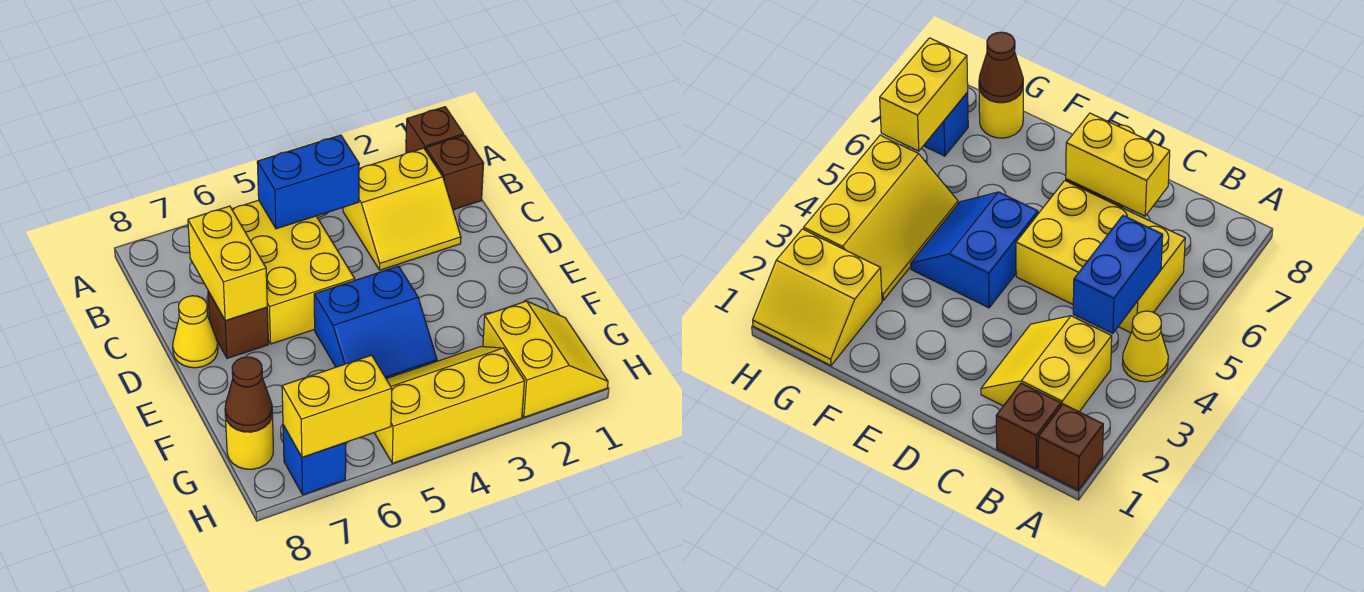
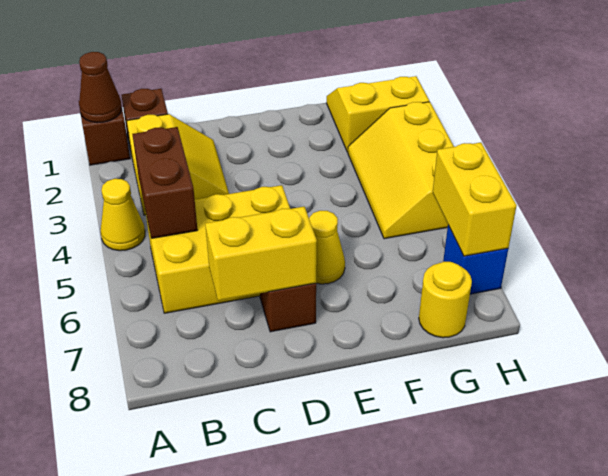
blue 1x2 brick [257,135,359,229] -> brown 1x2 brick [132,127,197,239]
yellow 1x1 cone [173,296,218,368] -> yellow 1x1 cone moved to [309,211,345,284]
blue 2x2 slope [314,266,437,379] -> none
brown 1x1 cone [225,357,272,432] -> brown 1x1 cone moved to [79,52,122,123]

